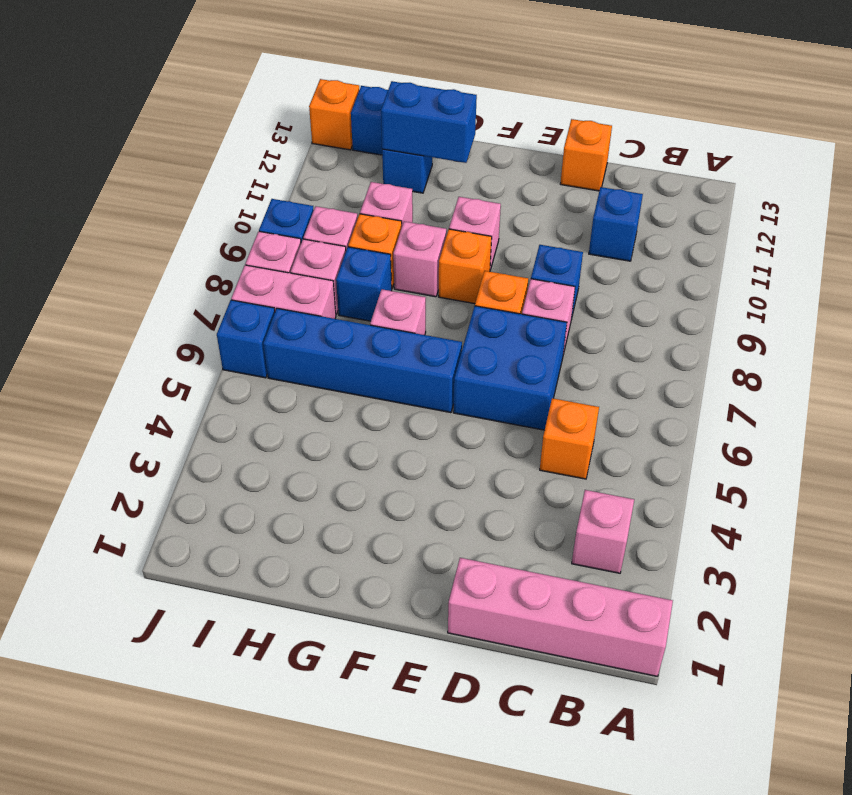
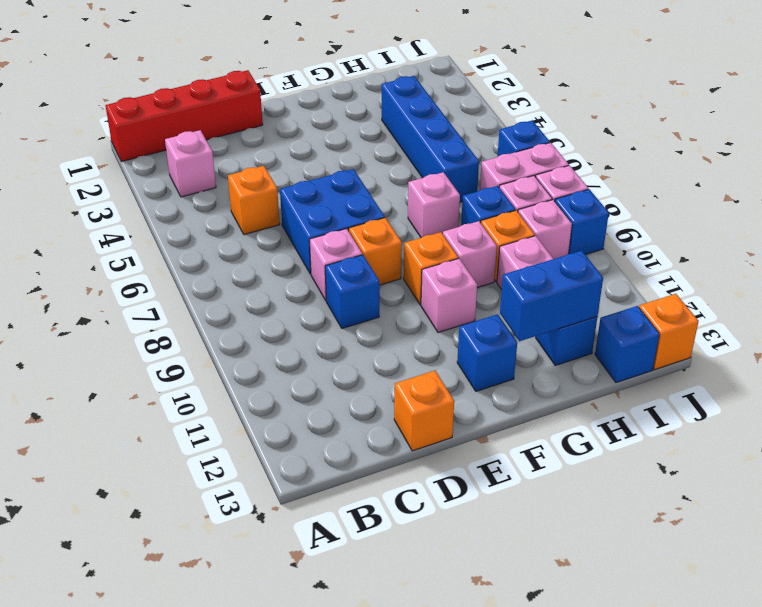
pink 1x4 brick [448,558,673,676] -> red 1x4 brick [105,70,263,162]
blue 1x1 brick [589,187,643,261] -> blue 1x1 brick moved to [457,314,517,391]
blue 1x4 brick [263,308,462,413] -> blue 1x4 brick turned to [382,76,479,202]

